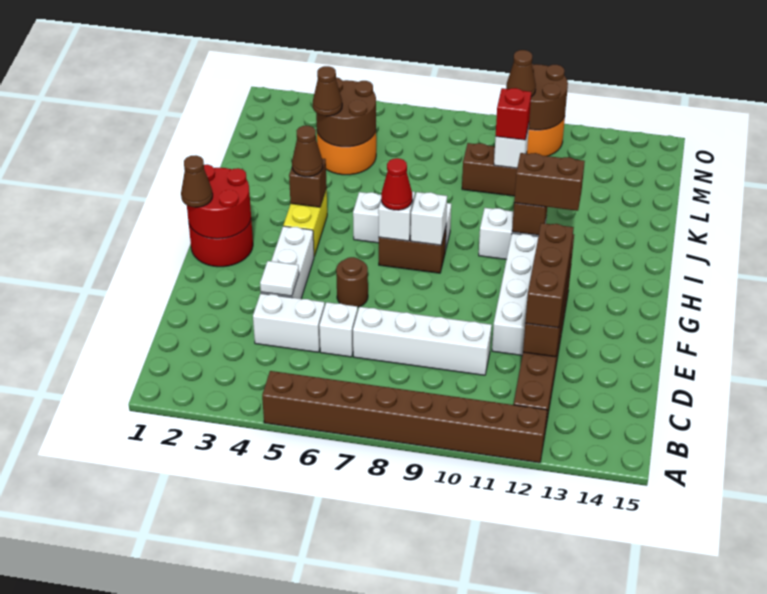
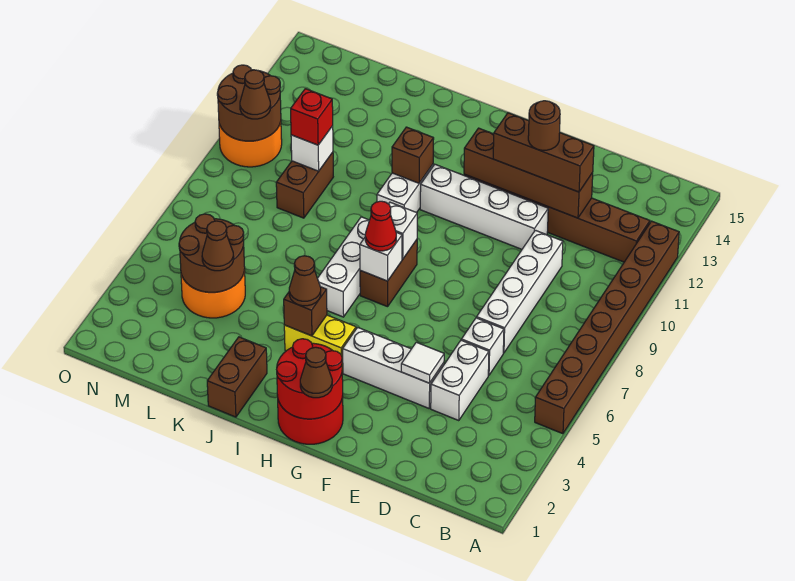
brown 1x1 round brick [336,257,368,307] -> brown 1x1 round brick moved to [528,101,560,150]
brown 1x2 brick [514,153,585,211] -> brown 1x2 brick moved to [207,337,267,417]

